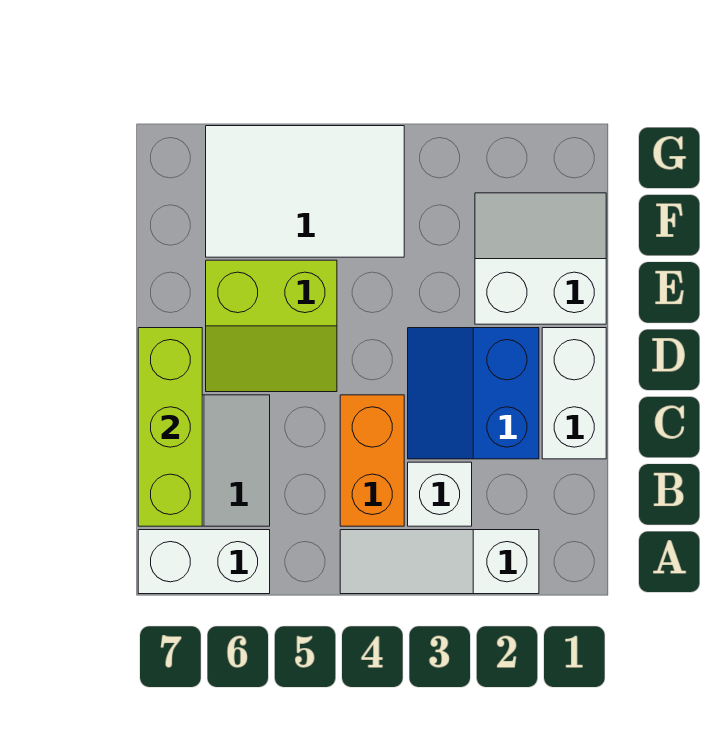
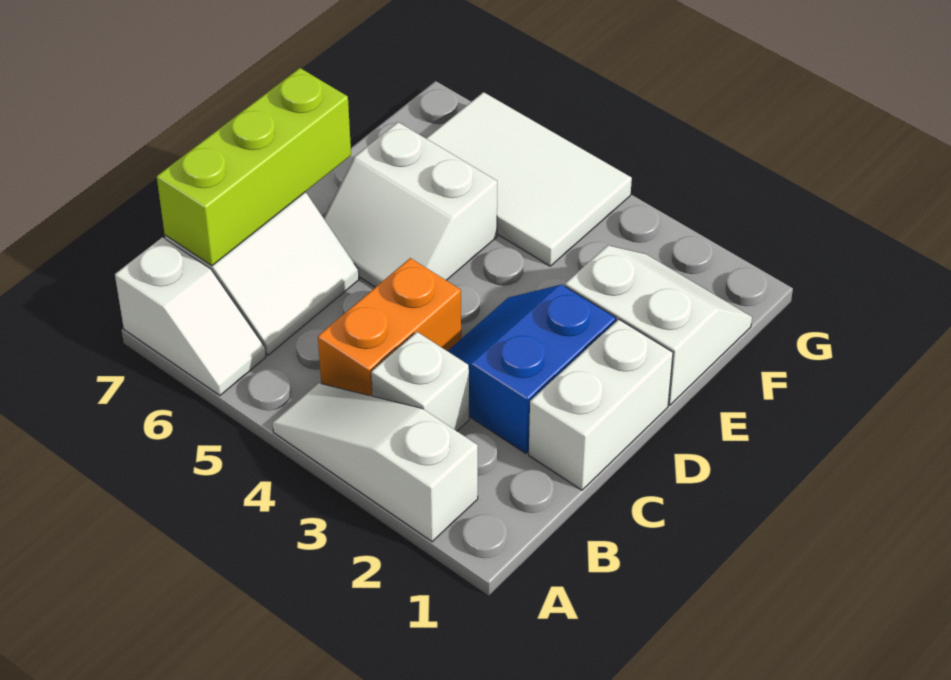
white 1x2 brick [138,530,270,594] -> white 1x2 slope [115,237,266,395]
lime 2x2 slope [206,260,337,392] -> white 2x2 slope [324,122,497,287]

